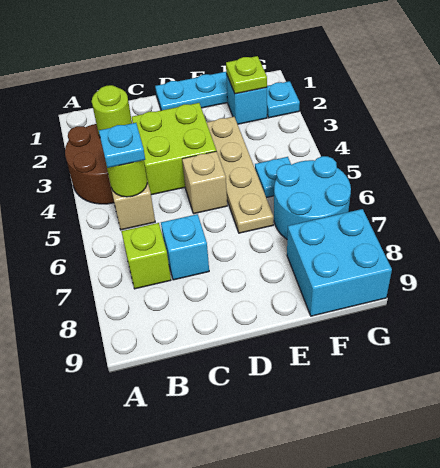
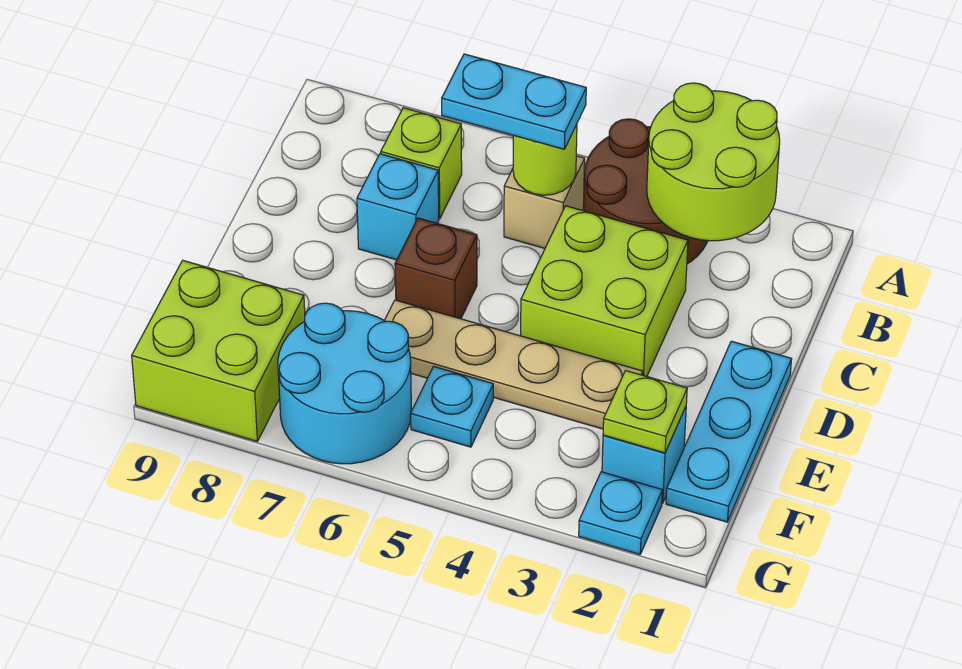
lime 1x1 round brick [92,85,132,136] -> lime 2x2 round brick [647,83,780,241]
cyan 1x1 plate [99,123,145,168] -> cyan 1x2 plate [442,54,586,149]
tan 1x1 brick [182,151,227,214] -> none
none -> brown 1x1 brick [395,218,477,319]
cyan 2x2 brick [287,209,392,316] -> lime 2x2 brick [132,260,305,441]

